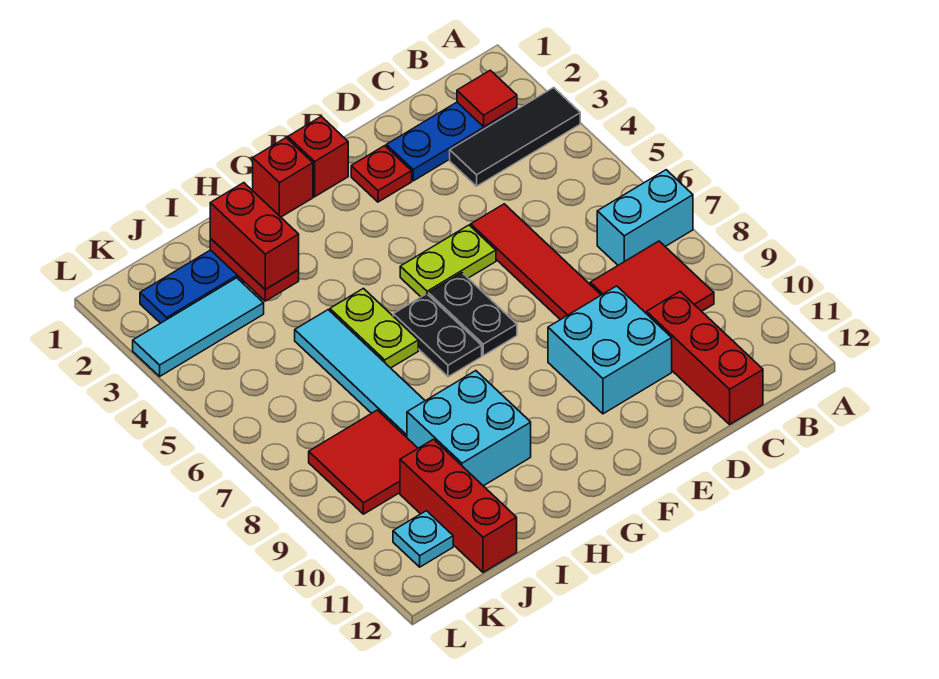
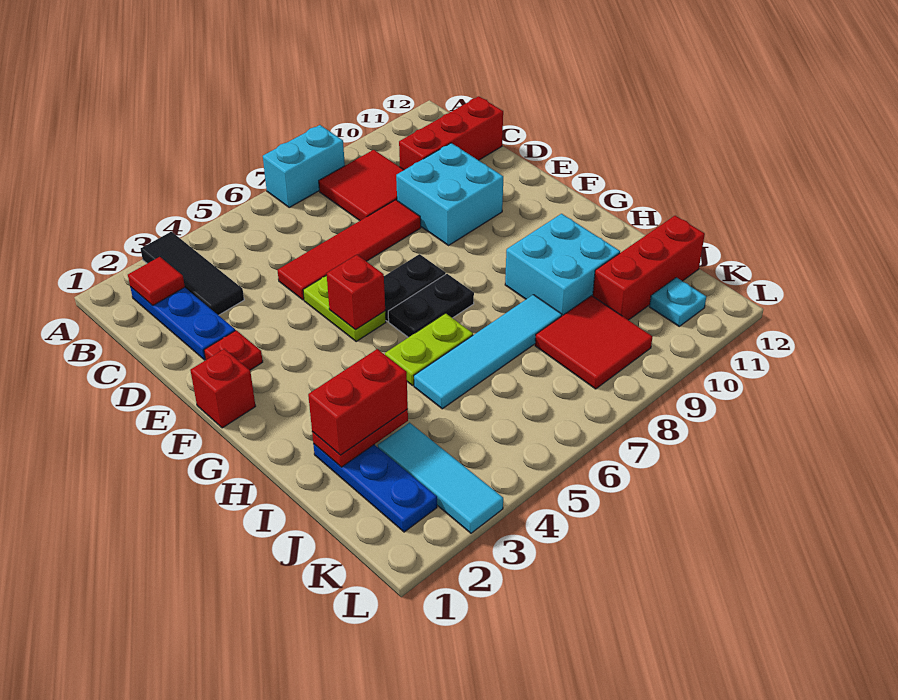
cyan 1x2 brick [597,170,693,265] -> cyan 1x2 brick turned to [263,125,345,207]
red 1x1 brick [253,138,313,217] -> red 1x1 brick moved to [327,255,385,330]

